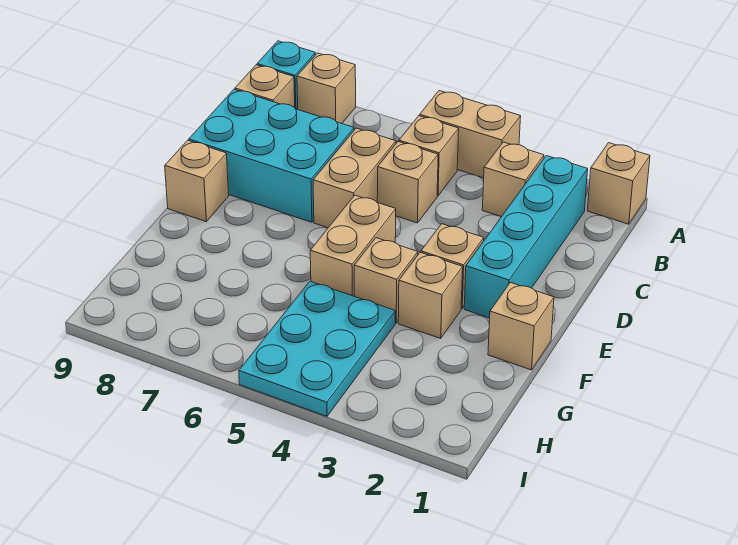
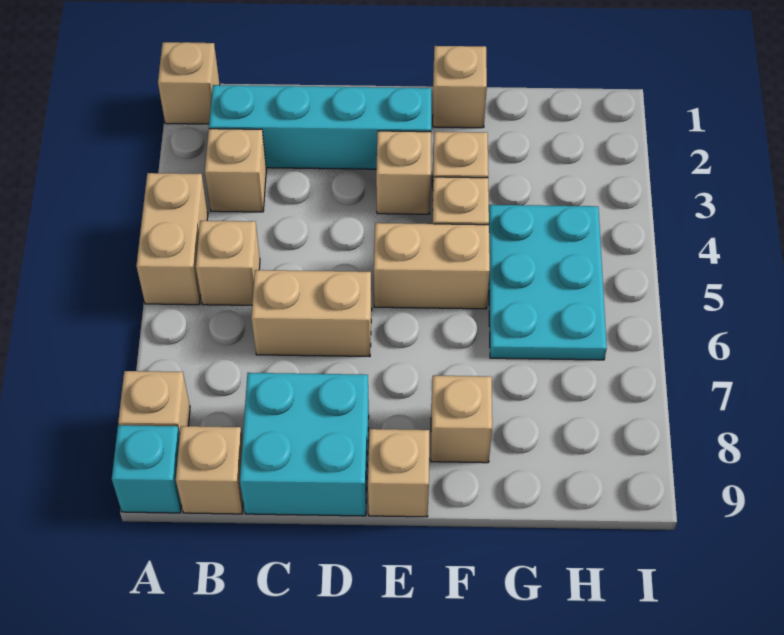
tan 1x1 brick [377,142,438,223] -> tan 1x1 brick moved to [431,376,492,463]
cyan 2x3 brick [189,90,354,222] -> cyan 2x2 brick [240,373,369,516]
cyan 2x3 plate [239,281,395,416] -> cyan 2x3 plate turned to [489,205,607,360]

